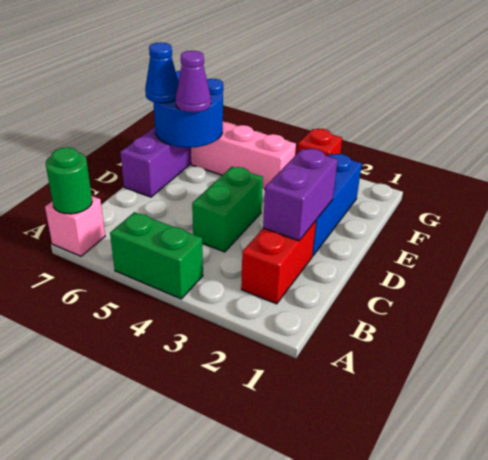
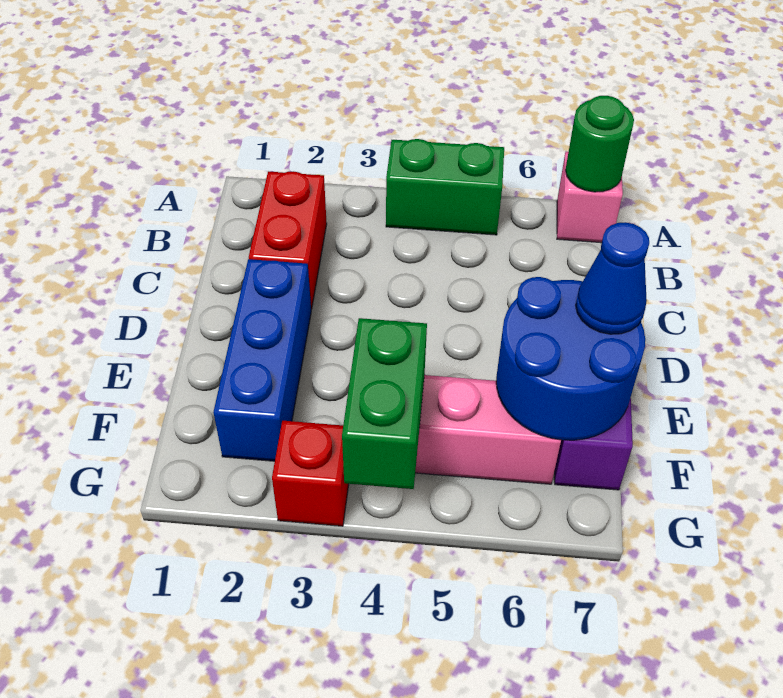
purple 1x2 brick [263,149,338,241] -> none
green 1x2 brick [192,167,263,252] -> green 1x2 brick moved to [342,318,427,489]
purple 1x1 cone [176,51,211,112] -> none

